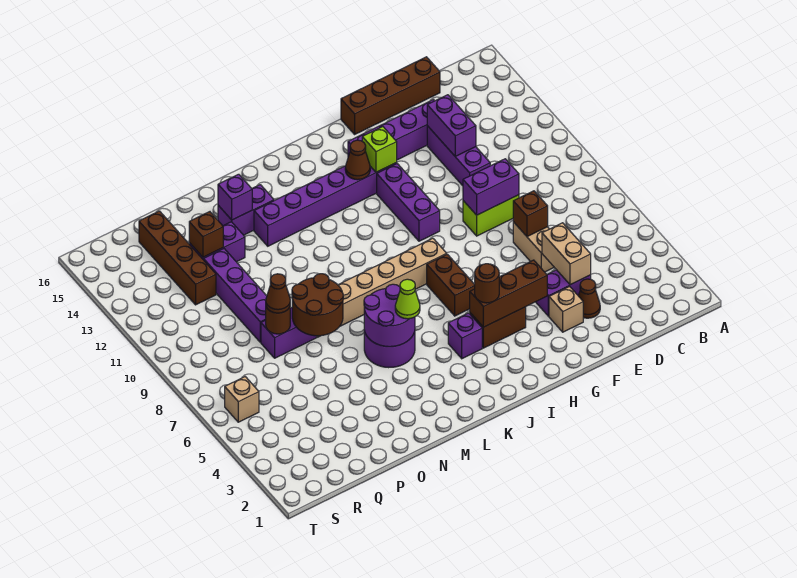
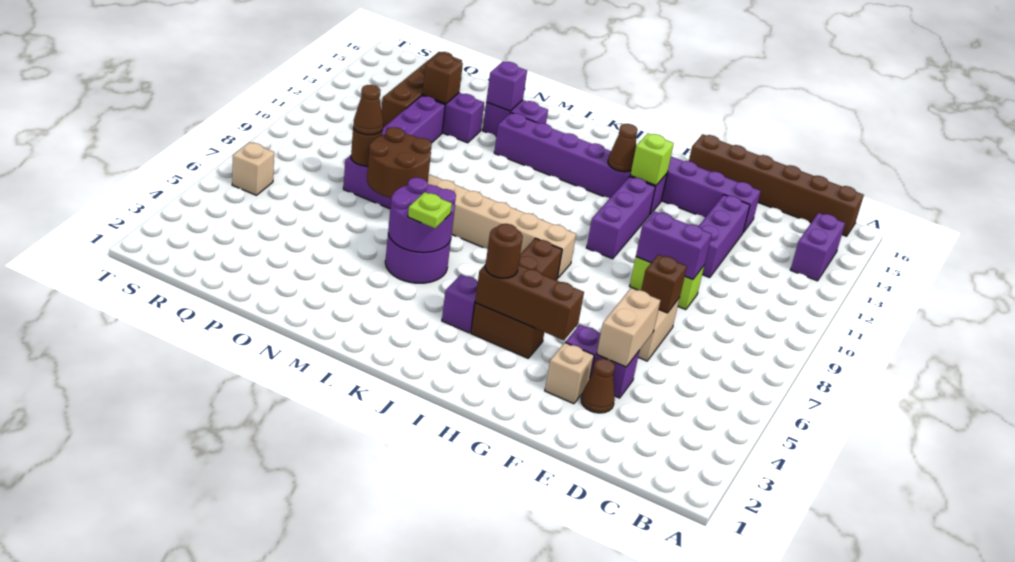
brown 1x4 brick [341,57,440,134] -> brown 1x6 brick [689,134,864,236]
purple 1x2 brick [427,95,476,157] -> purple 1x2 brick moved to [790,213,845,281]
lime 1x1 cone [395,279,420,319] -> lime 1x1 plate [408,192,452,228]

